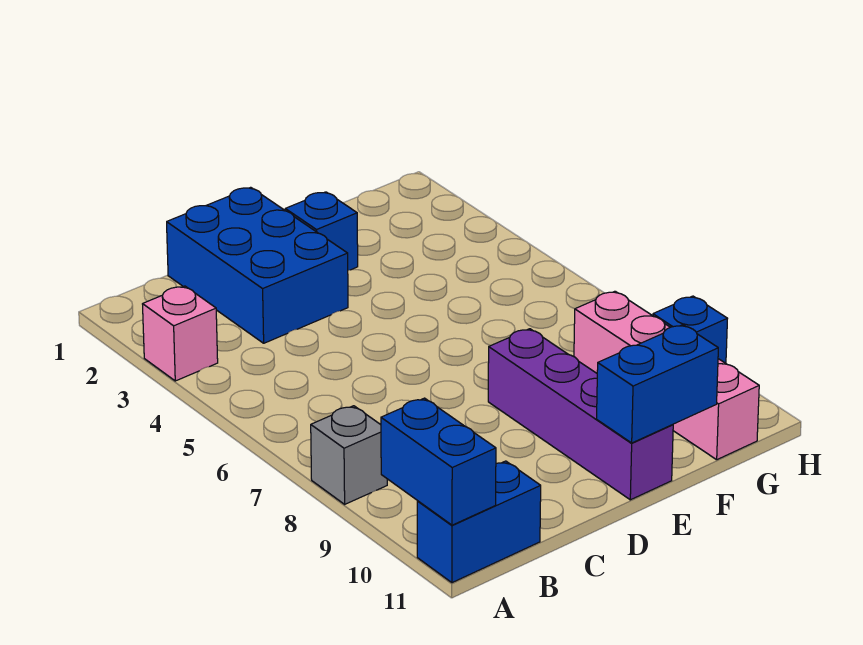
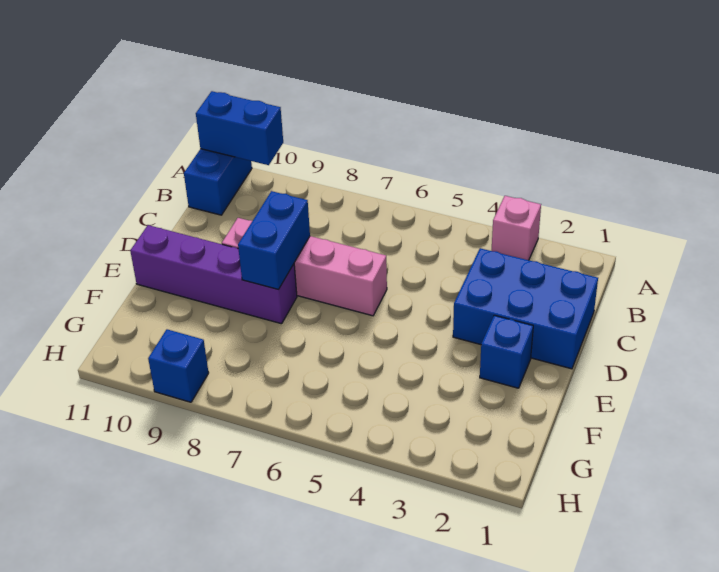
grey 1x1 brick [311,406,387,504] -> none
blue 1x2 brick [597,325,718,443] -> blue 1x2 brick moved to [238,191,310,289]
pink 1x4 brick [574,291,759,460] -> pink 1x4 brick moved to [222,218,387,316]

